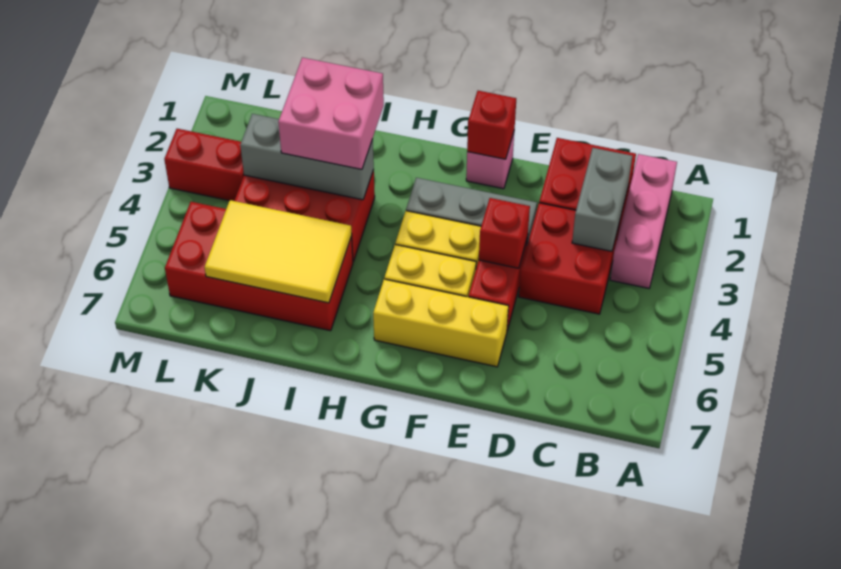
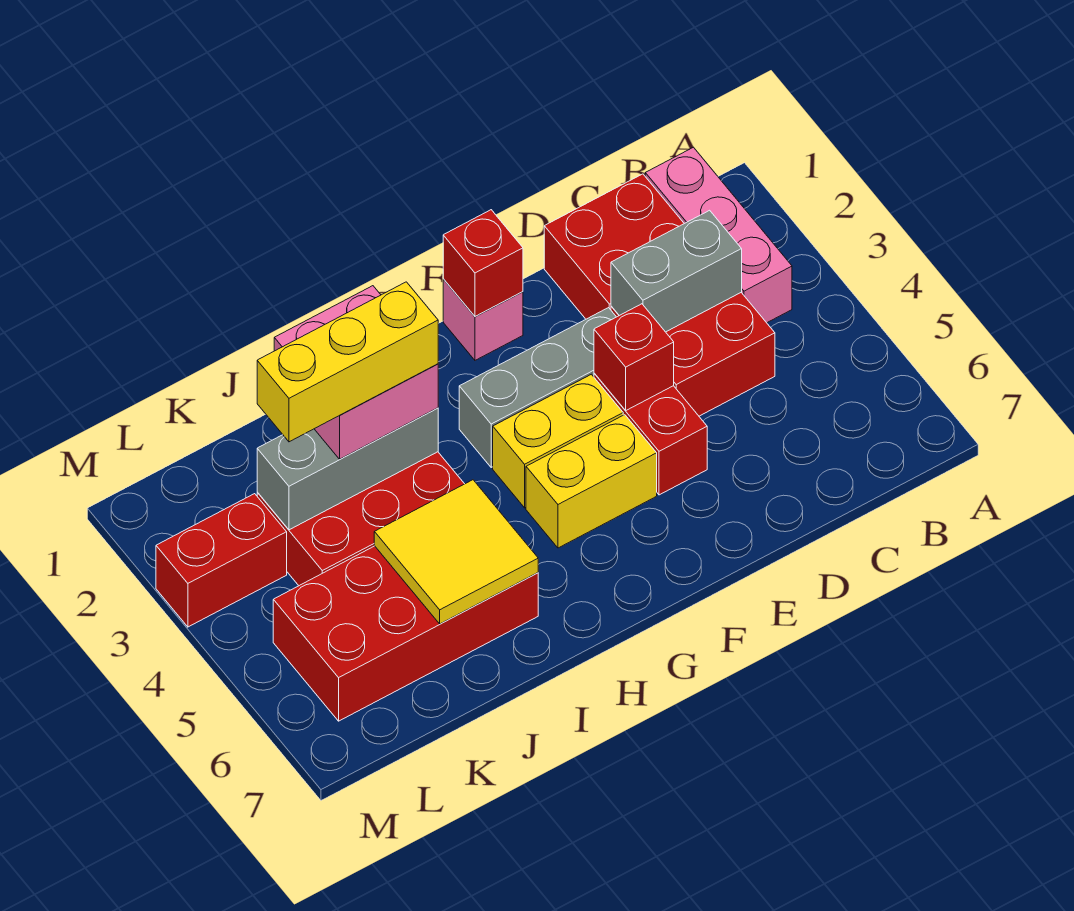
grey 1x2 brick [572,148,632,251] -> grey 1x2 brick turned to [611,210,742,332]
yellow 1x3 brick [373,279,509,367] -> yellow 1x3 brick moved to [257,282,438,442]
yellow 2x3 tile [204,200,352,303] -> yellow 2x2 tile [374,480,538,624]

